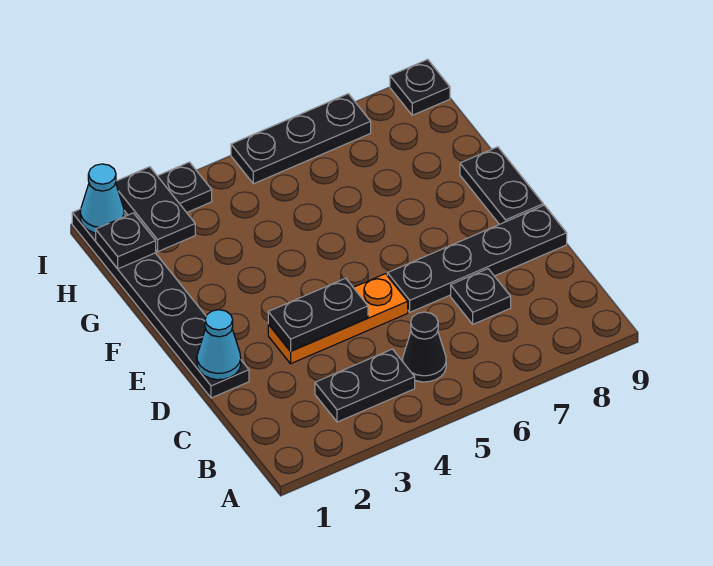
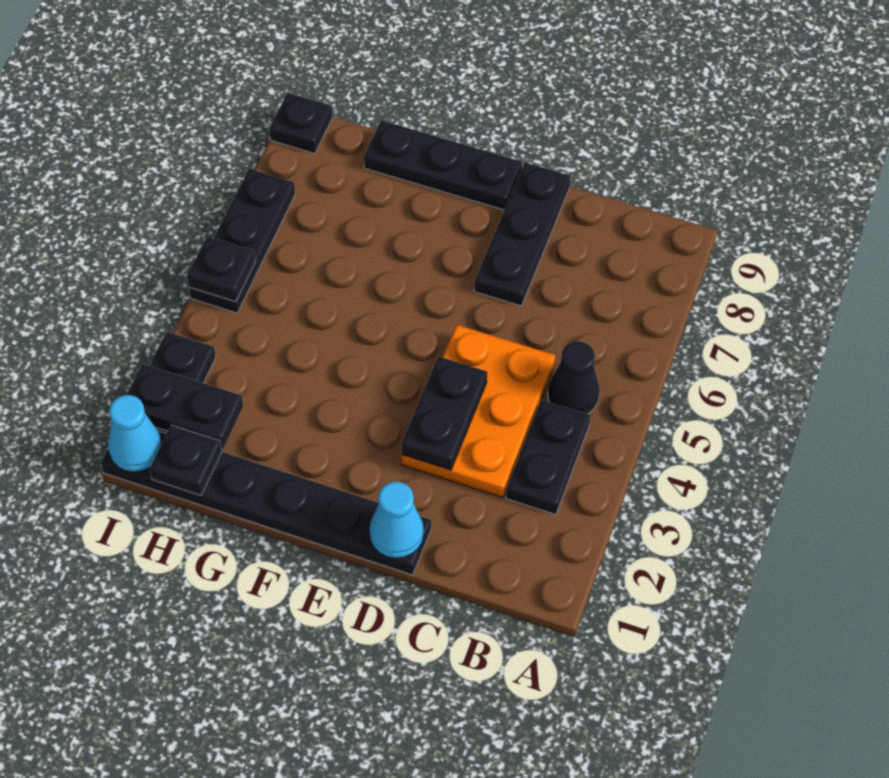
black 1x1 plate [451,269,511,324] -> black 1x1 plate moved to [187,236,255,302]
orange 1x3 plate [268,274,408,364] -> orange 2x3 plate [401,325,556,498]
black 1x4 plate [387,205,567,312] -> black 1x3 plate [474,163,571,306]
black 1x2 plate [460,147,543,224] -> black 1x3 plate [364,120,522,210]

